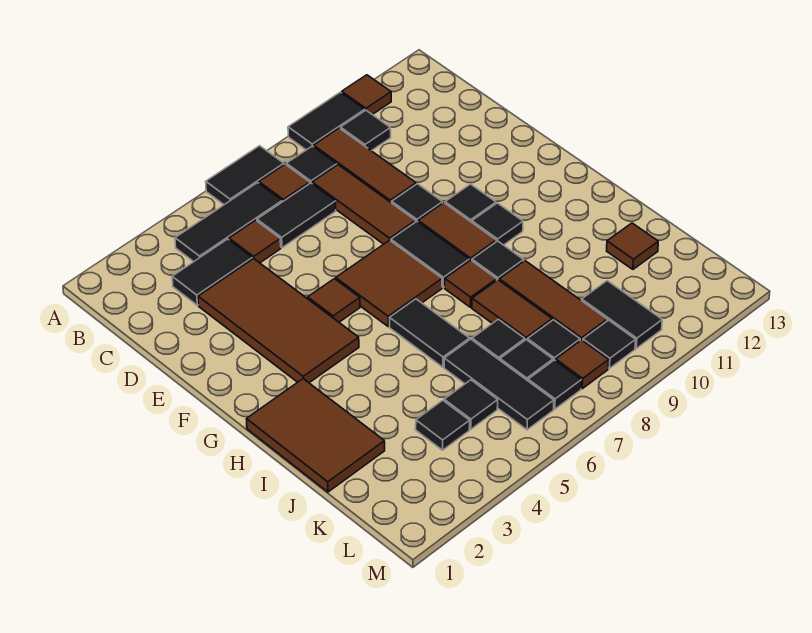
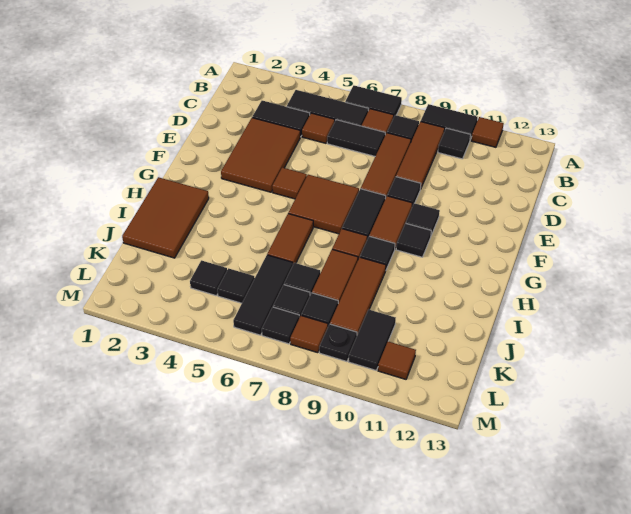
brown 2x4 tile [198,258,359,383] -> brown 2x3 tile [221,118,300,192]
black 1x2 tile [390,299,469,367] -> brown 1x2 tile [267,214,313,264]
brown 1x1 tile [607,223,658,269] -> brown 1x1 tile moved to [378,342,416,379]
black 1x1 tile [583,320,636,368] -> black 1x1 plate [319,324,357,362]

